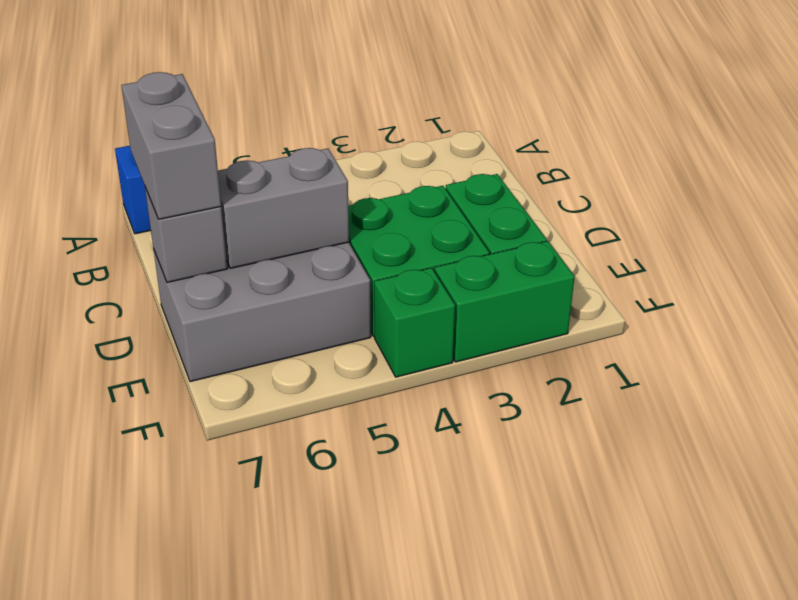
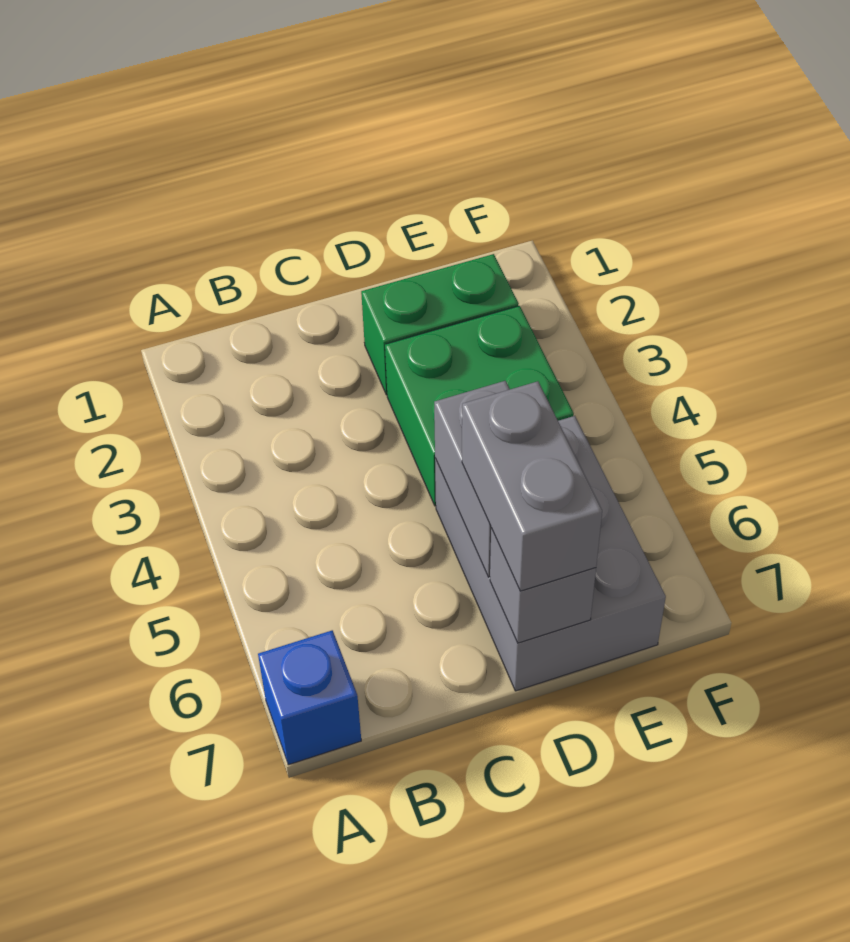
grey 1x2 brick [121,72,221,219] -> grey 1x2 brick turned to [462,381,602,591]
green 1x2 brick [435,241,575,362] -> none
green 1x1 brick [374,268,455,377] -> none

